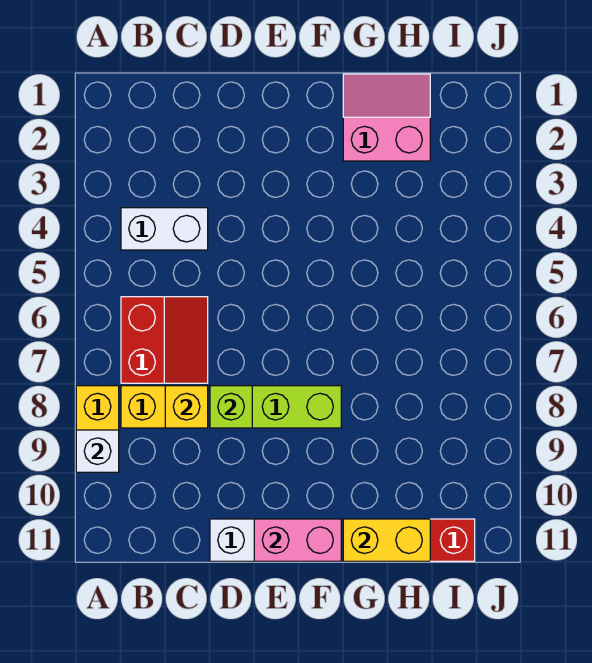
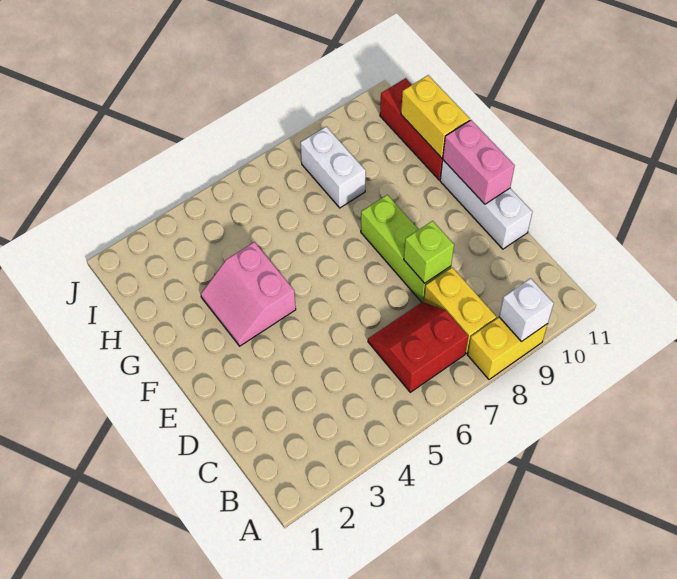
white 1x2 brick [121,208,208,250] -> white 1x2 brick moved to [301,127,366,208]
yellow 1x1 brick [165,386,208,428] -> none
pink 2x2 slope [343,74,430,161] -> pink 2x2 slope moved to [201,242,296,346]

